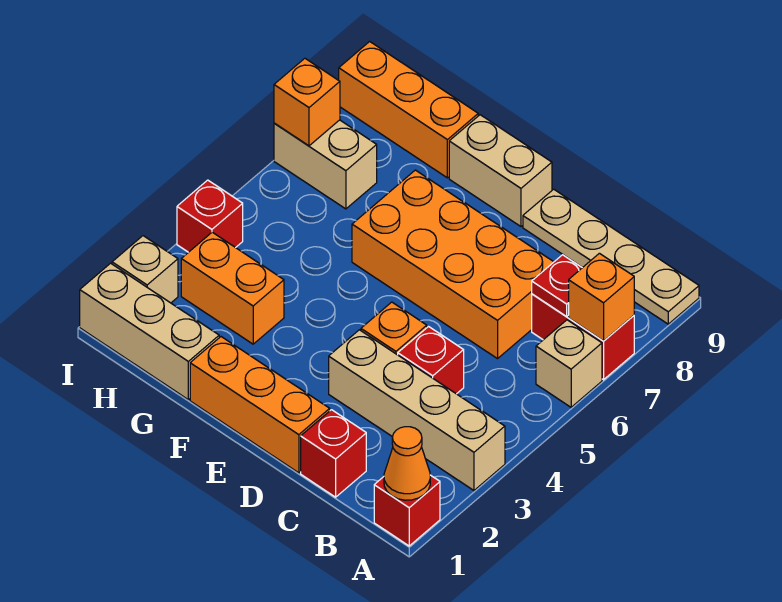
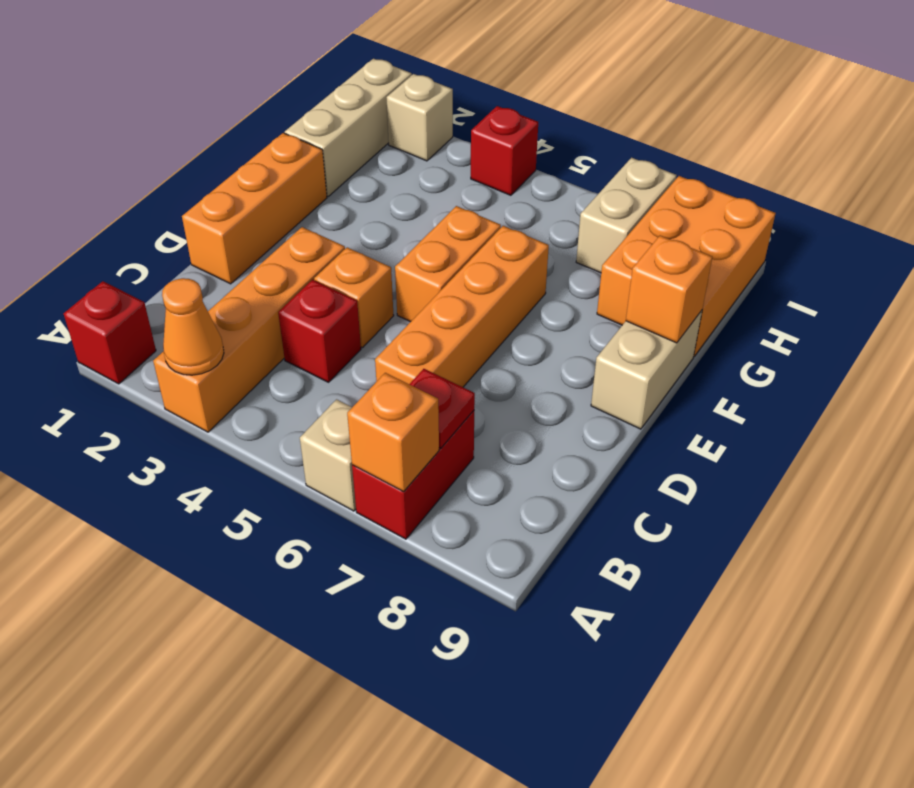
orange 1x1 cone [384,427,430,500] -> orange 1x1 cone moved to [162,278,224,375]
tan 1x4 brick [329,330,505,490] -> orange 1x4 brick [153,227,345,432]
tan 1x4 plate [523,189,699,324] -> none
red 1x1 brick [301,410,366,497] -> none
orange 2x4 brick [352,170,553,359] -> orange 1x4 brick [375,226,549,387]
orange 1x2 brick [181,232,284,344] -> orange 1x2 brick moved to [395,206,501,322]
orange 1x3 brick [339,42,478,178] -> orange 2x3 brick [597,176,776,356]
orange 1x1 brick [274,58,340,146] -> orange 1x1 brick moved to [626,235,712,343]

